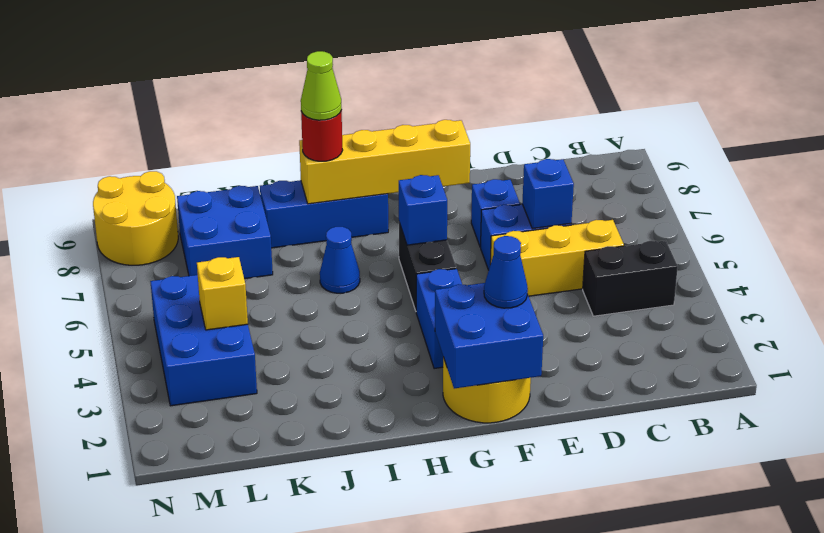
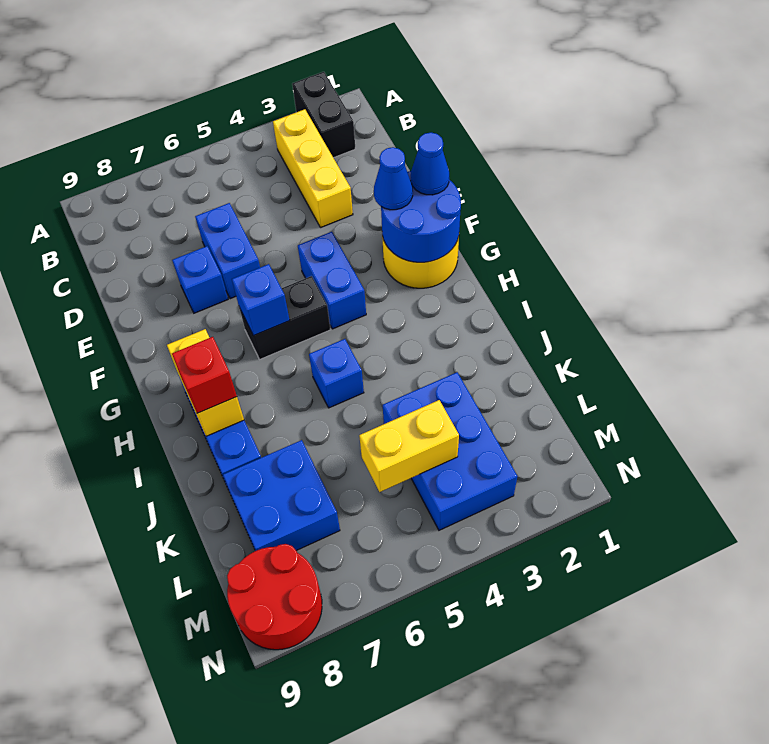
black 1x2 brick [583,240,678,316] -> black 1x2 brick moved to [292,72,355,158]
yellow 1x3 brick [490,220,624,296] -> yellow 1x3 brick moved to [273,109,353,228]
blue 1x1 brick [522,159,574,229] -> blue 1x1 brick moved to [309,339,364,408]
blue 2x2 brick [435,283,543,389] -> blue 2x2 round brick [381,171,461,262]
yellow 1x4 brick [299,120,470,204] -> yellow 1x2 brick [167,329,244,436]
blue 1x2 brick [416,269,462,369] -> blue 1x2 brick turned to [298,232,366,329]
blue 1x1 cone [320,227,360,293] -> blue 1x1 cone moved to [411,132,449,195]
red 1x1 round brick [301,110,343,161] -> red 1x1 brick [172,337,237,413]
lime 1x1 cone [301,51,342,120] -> none
blue 2x3 brick [150,275,257,406] -> blue 2x3 brick turned to [383,372,518,530]
yellow 1x1 brick [197,257,248,330] -> yellow 1x2 brick [359,400,459,492]
yellow 2x2 round brick [93,171,178,265] -> red 2x2 round brick [227,544,322,650]

